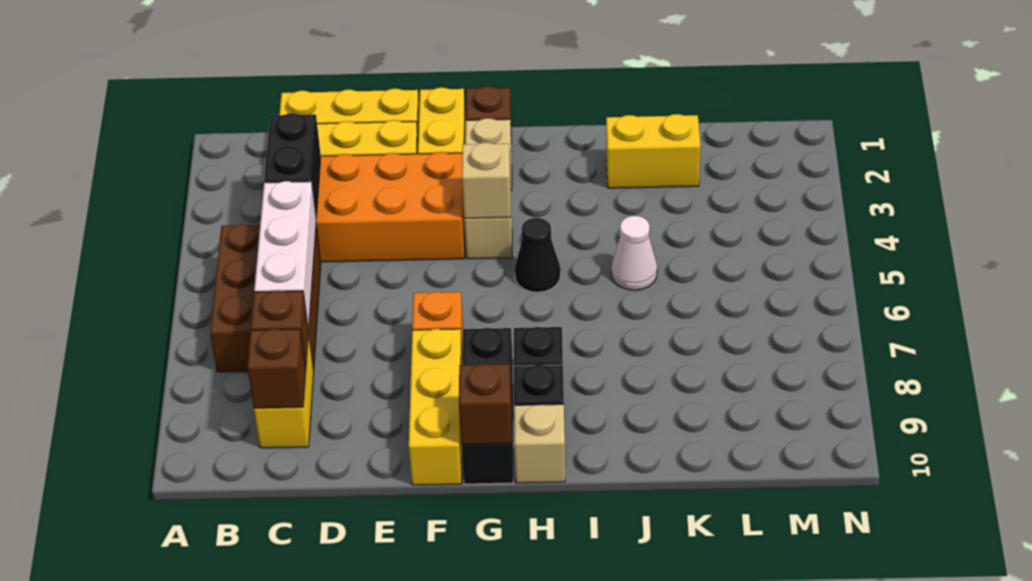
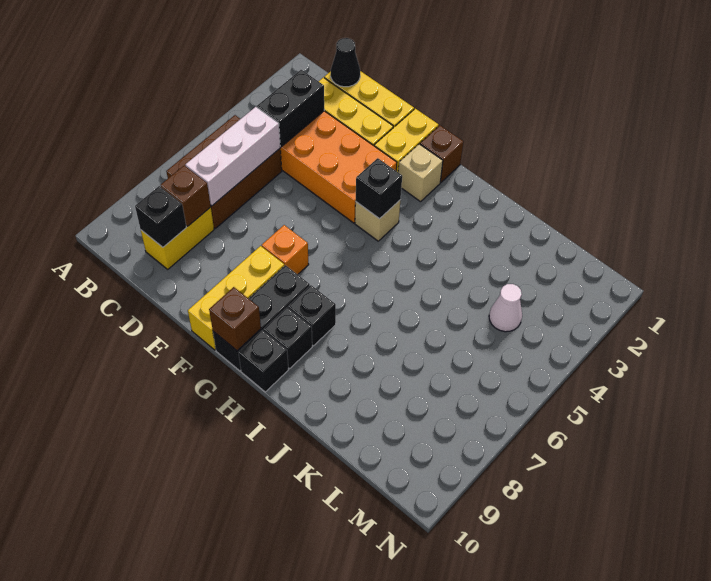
brown 1x1 brick [247,329,306,408] -> black 1x1 brick [135,186,187,247]
tan 1x1 brick [462,143,511,218] -> black 1x1 brick [356,158,402,219]
black 1x1 cone [514,218,561,292] -> black 1x1 cone moved to [331,38,360,87]
tan 1x1 brick [514,404,565,483] -> black 1x1 brick [239,330,288,392]
yellow 1x2 brick [606,114,700,188] -> none
white 1x1 cone [611,216,657,290] -> white 1x1 cone moved to [489,284,522,332]

